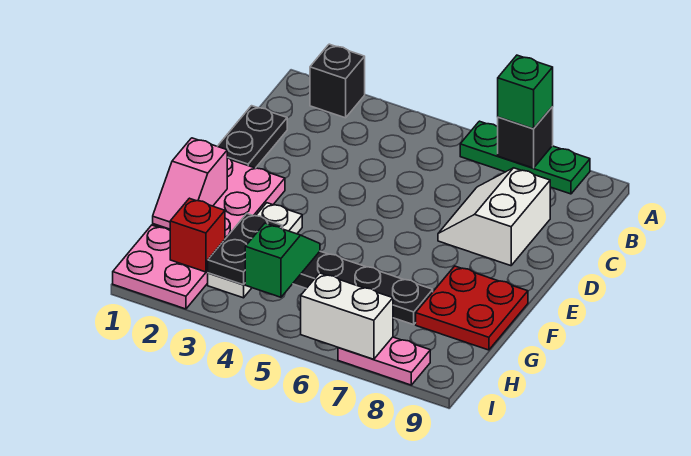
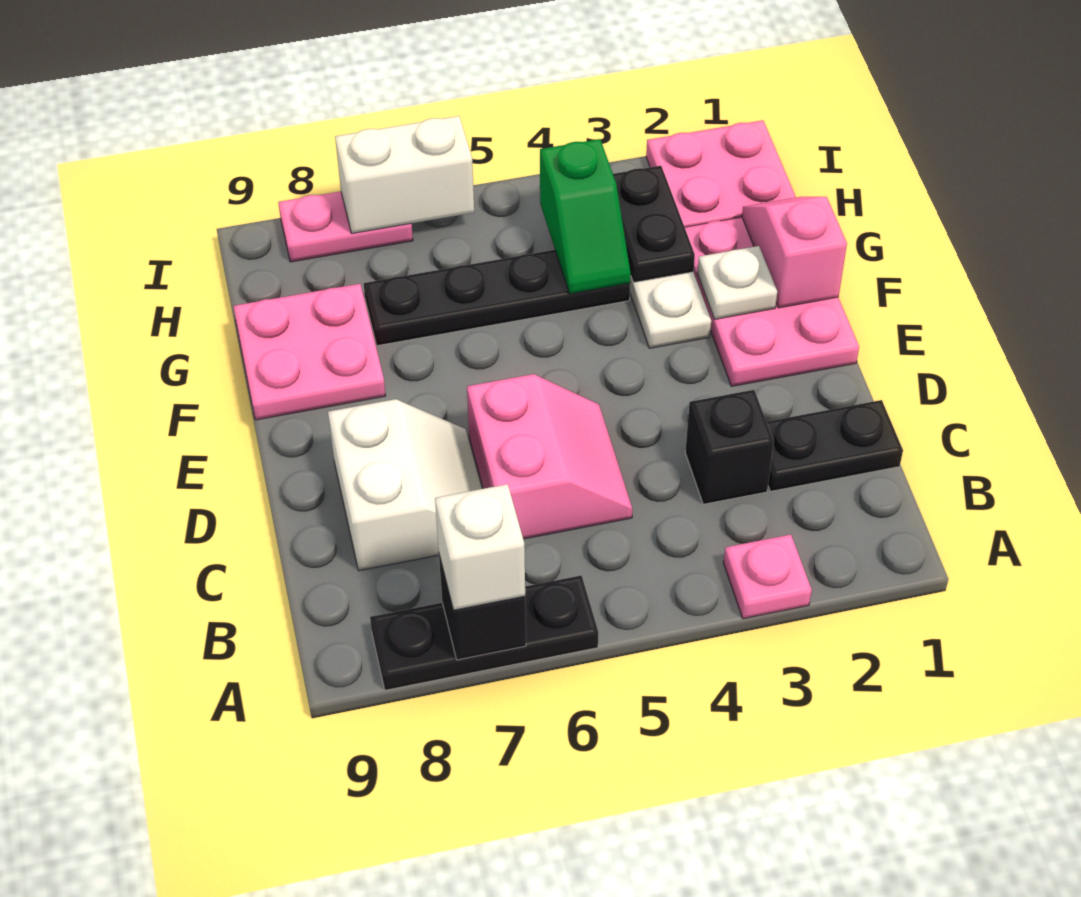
black 1x1 brick [310,44,365,118] -> black 1x1 brick moved to [685,390,774,504]
none -> pink 1x1 plate [724,535,812,619]
green 1x3 plate [460,121,590,194] -> black 1x3 plate [370,576,599,690]
green 1x1 brick [498,55,553,129] -> white 1x1 brick [435,484,525,610]
black 1x2 plate [217,106,287,168] -> black 1x2 plate turned to [767,400,903,491]
none -> pink 2x2 slope [467,374,633,539]
none -> white 1x1 plate [697,246,777,319]
red 2x2 plate [416,266,528,350] -> pink 2x2 plate [233,284,386,420]
red 1x1 brick [170,198,225,272] -> none

